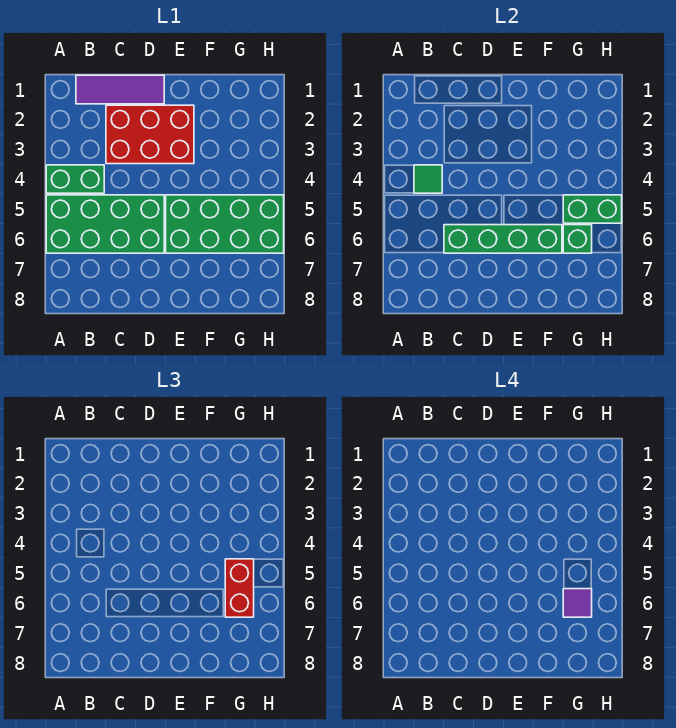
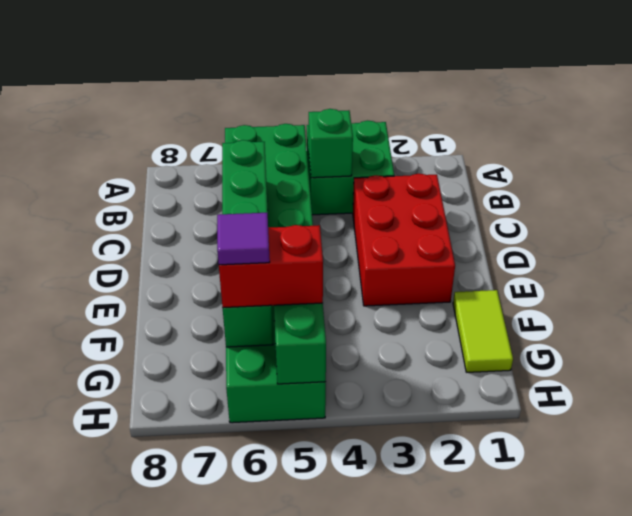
green 1x2 brick [46,165,104,193] -> green 2x2 brick [307,121,394,215]
purple 1x3 tile [76,75,164,104] -> none
green 1x1 tile [414,165,442,193] -> green 1x1 brick [309,109,353,178]
none -> lime 1x2 tile [453,290,513,372]

